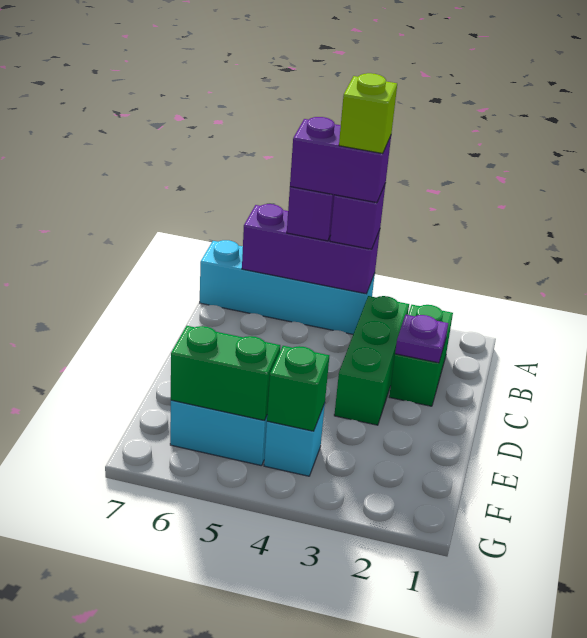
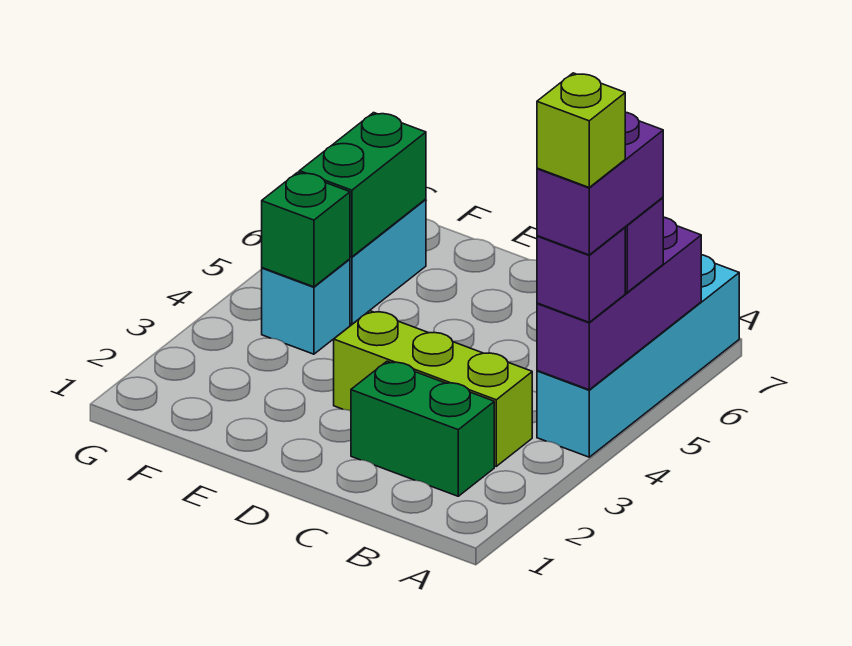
green 1x3 brick [334,296,409,425] -> lime 1x3 brick [334,311,532,466]
purple 1x1 plate [395,315,448,363] -> none

